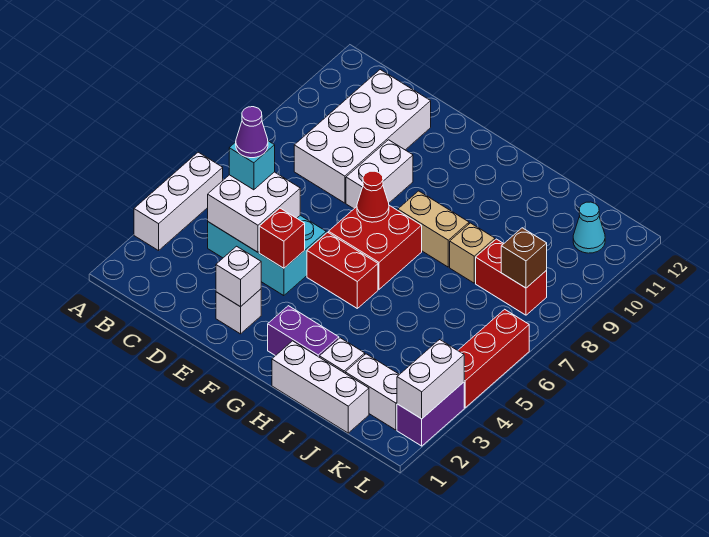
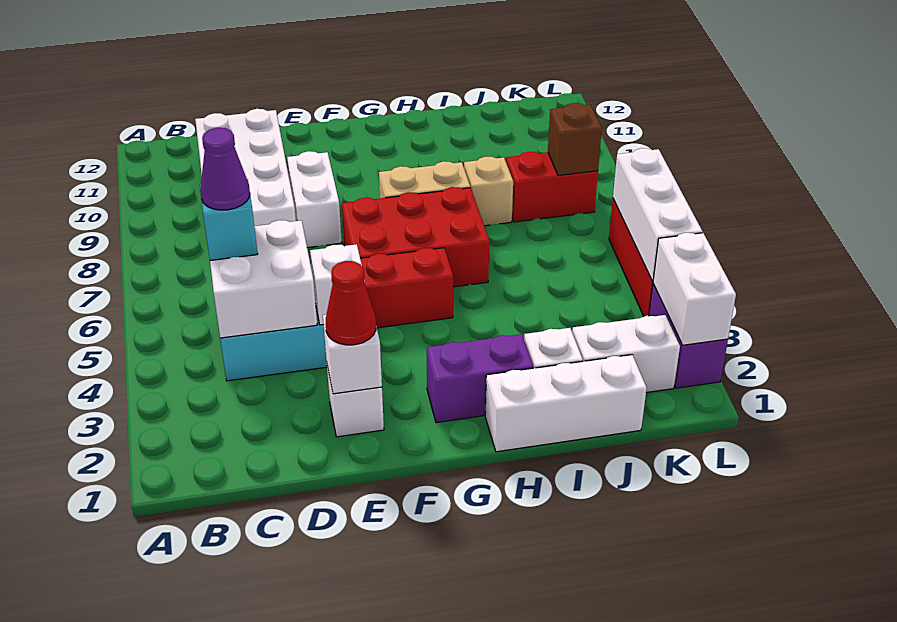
white 1x3 brick [134,152,223,251] -> white 1x3 brick moved to [613,148,702,281]
red 1x1 brick [259,208,305,268] -> white 1x1 brick [310,244,362,325]
red 2x2 brick [329,205,422,289] -> red 2x3 brick [342,187,489,287]
red 1x1 cone [357,171,389,222] -> red 1x1 cone moved to [326,261,376,345]
cyan 1x1 cone [573,202,605,253] -> none

